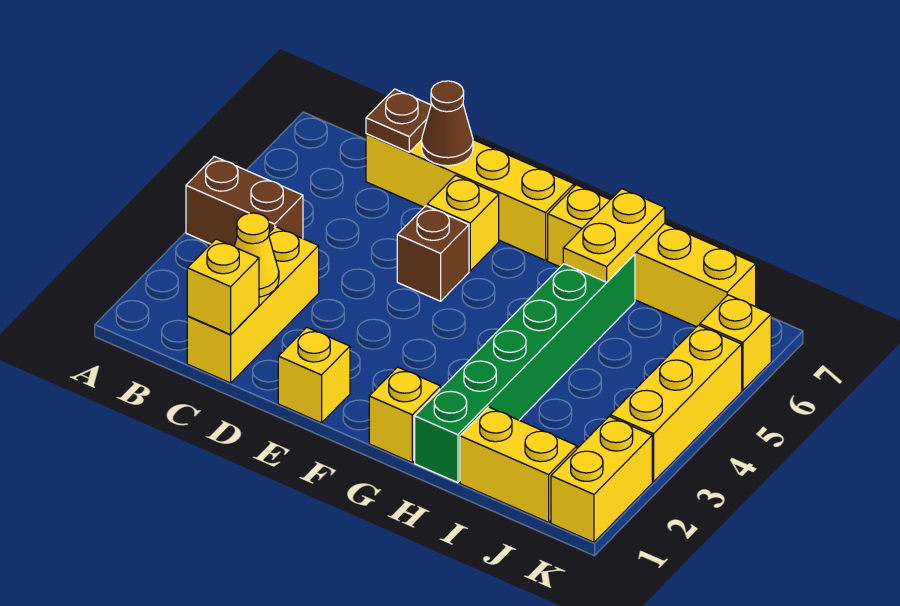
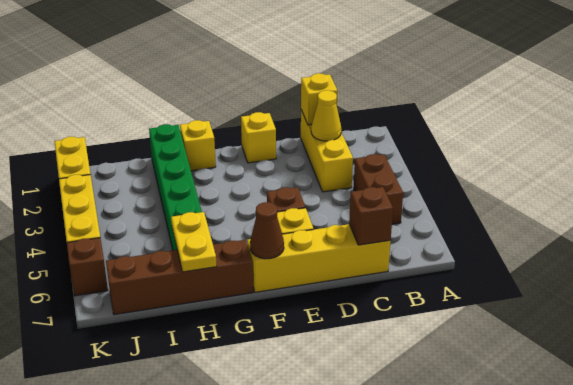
brown 1x2 brick [186,156,303,246] -> brown 1x2 brick turned to [354,154,403,224]
brown 1x1 plate [366,89,431,152] -> brown 1x1 brick [349,187,393,245]
brown 1x1 cone [422,81,473,166] -> brown 1x1 cone moved to [250,202,284,259]
yellow 1x4 brick [548,185,756,327] -> brown 1x4 brick [106,240,253,315]
yellow 1x2 brick [460,407,577,522] -> none
yellow 1x1 brick [700,295,771,390] -> brown 1x1 brick [67,238,108,296]

